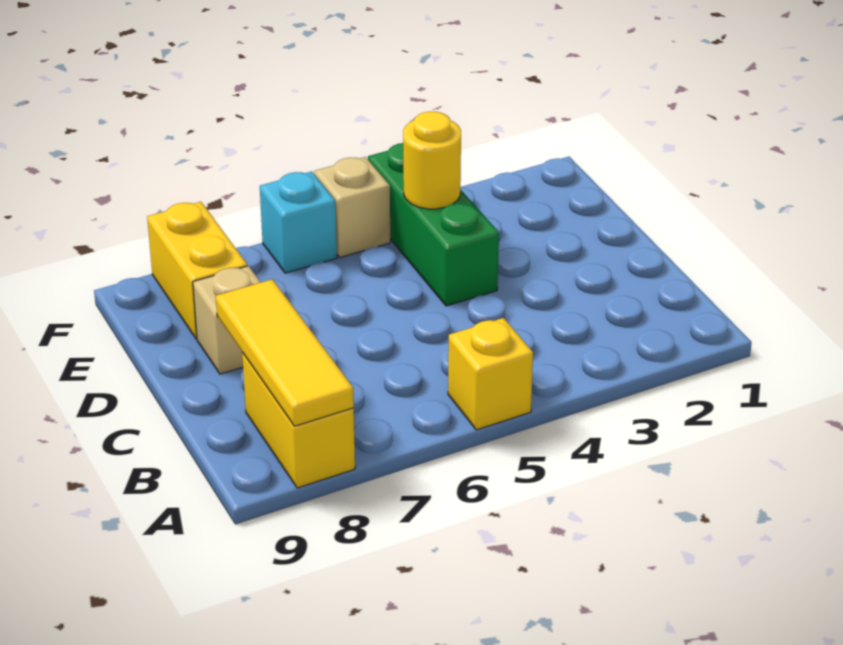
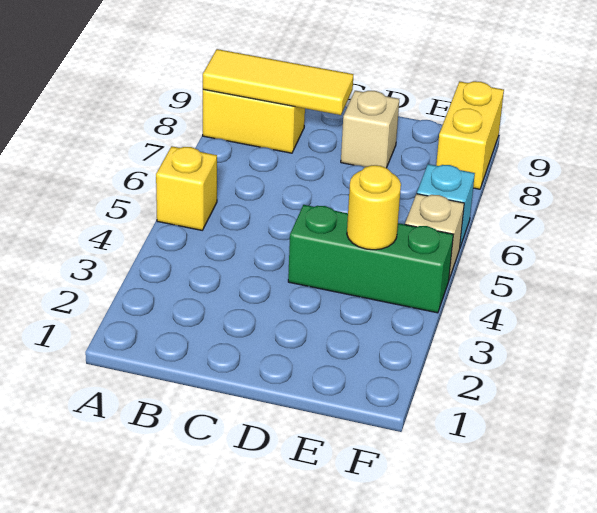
yellow 1x2 brick [147,202,247,339] -> yellow 1x2 brick turned to [436,81,504,189]

